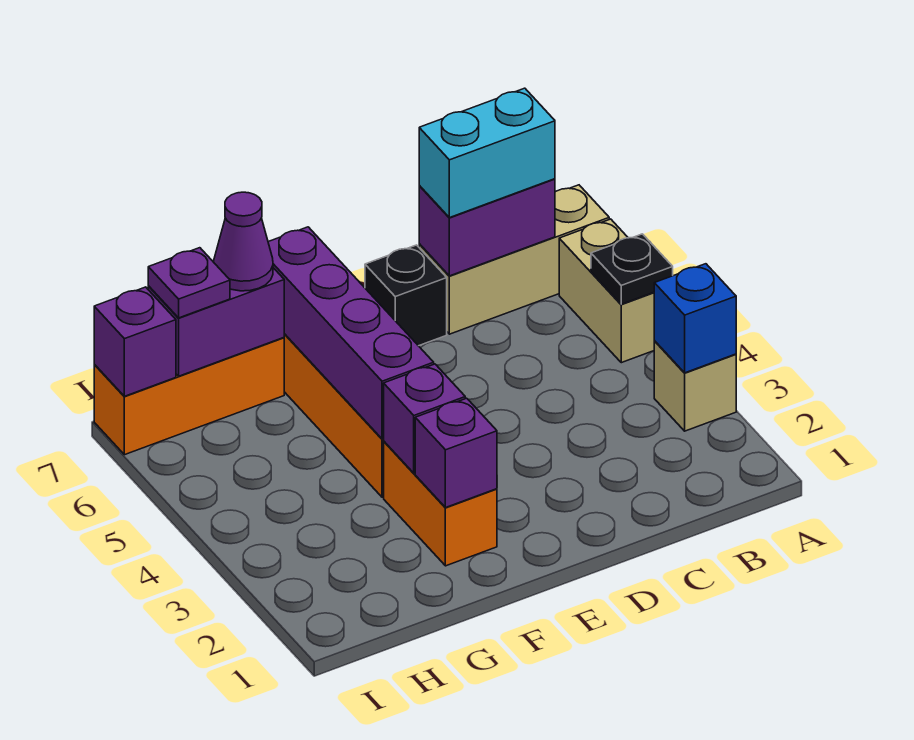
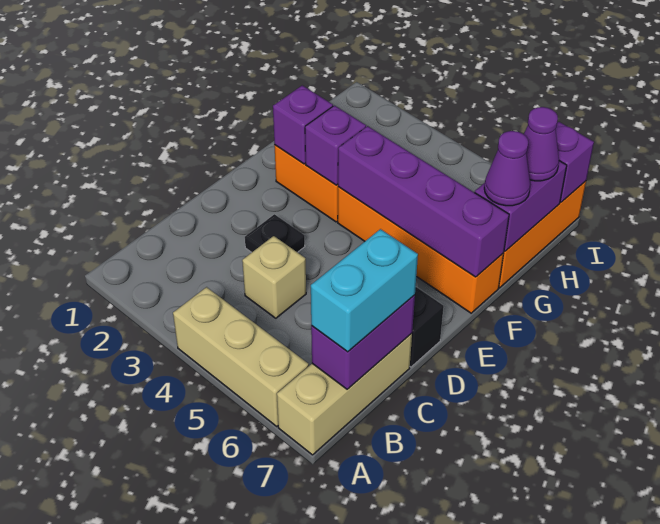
tan 1x1 brick [654,341,736,431] -> tan 1x1 brick moved to [242,236,306,318]
blue 1x1 brick [654,264,736,373] -> none
tan 1x2 brick [559,219,655,363] -> tan 1x3 brick [173,287,309,426]
black 1x1 plate [591,234,673,304] -> black 1x1 plate moved to [245,214,305,253]
purple 1x1 plate [148,248,230,318] -> purple 1x1 cone [524,107,559,181]

